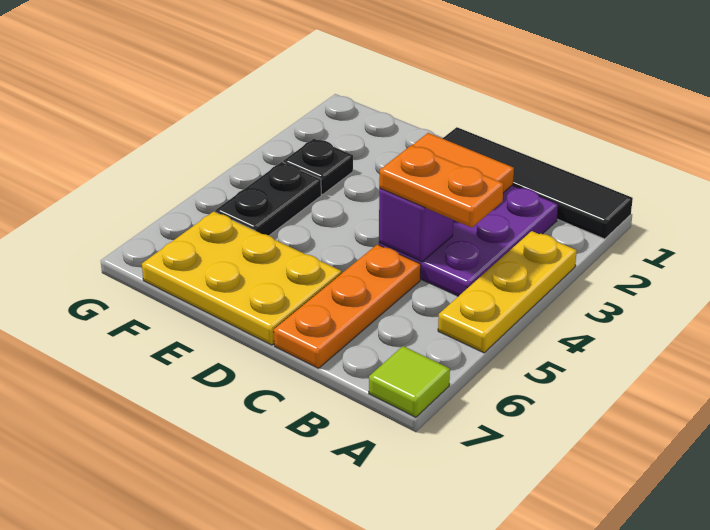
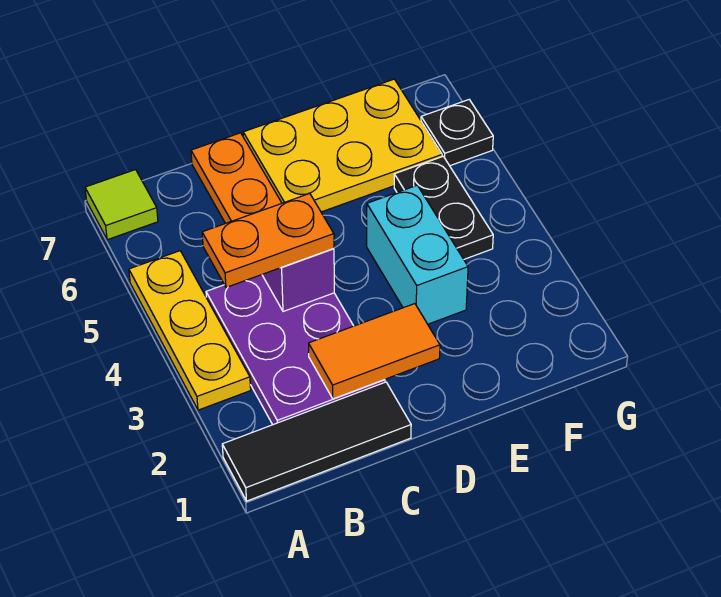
black 1x4 tile [443,127,633,239] -> black 1x3 tile [222,382,411,501]
none -> cyan 1x2 brick [367,185,468,324]
black 1x1 plate [283,139,353,195] -> black 1x1 plate moved to [421,100,493,166]

